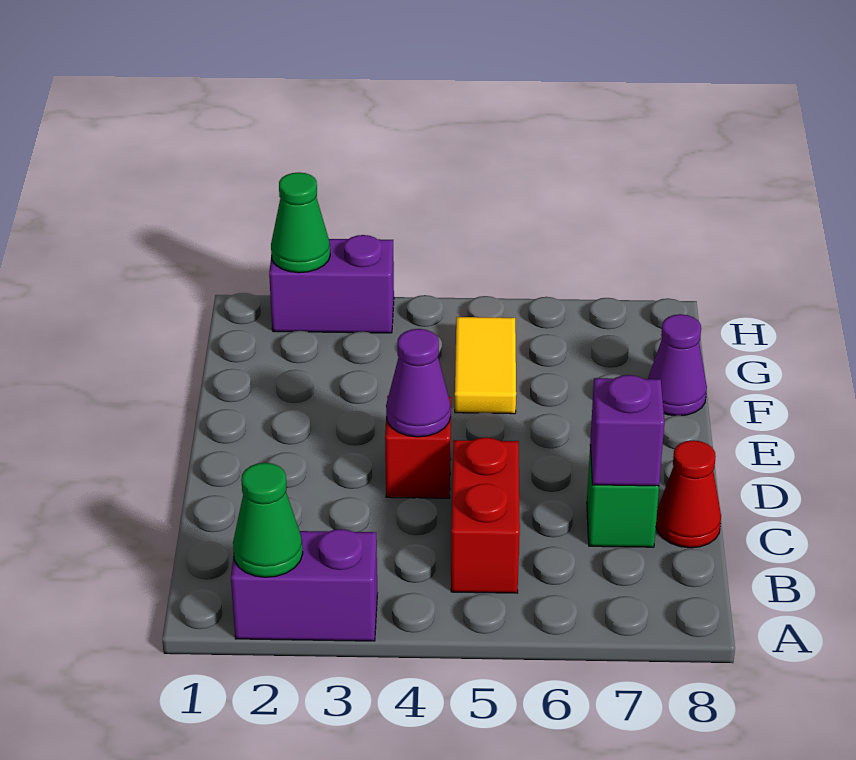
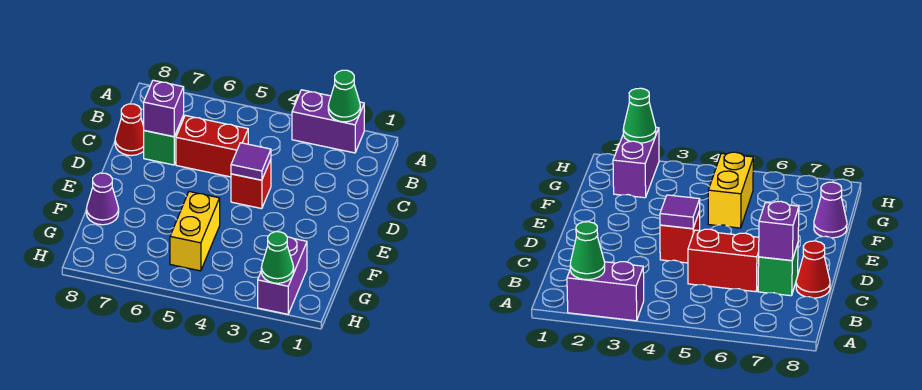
red 1x2 brick [451,437,520,593] -> red 1x2 brick turned to [176,115,248,177]
purple 1x1 cone [386,329,451,437] -> purple 1x1 tile [231,143,271,180]
yellow 1x2 tile [455,317,516,414] -> yellow 1x2 brick [170,192,220,271]
purple 1x2 brick [269,235,394,333] -> purple 1x2 brick turned to [258,237,307,314]

